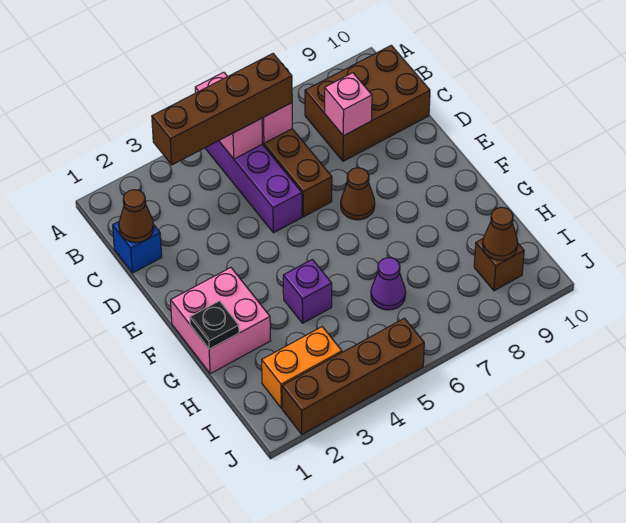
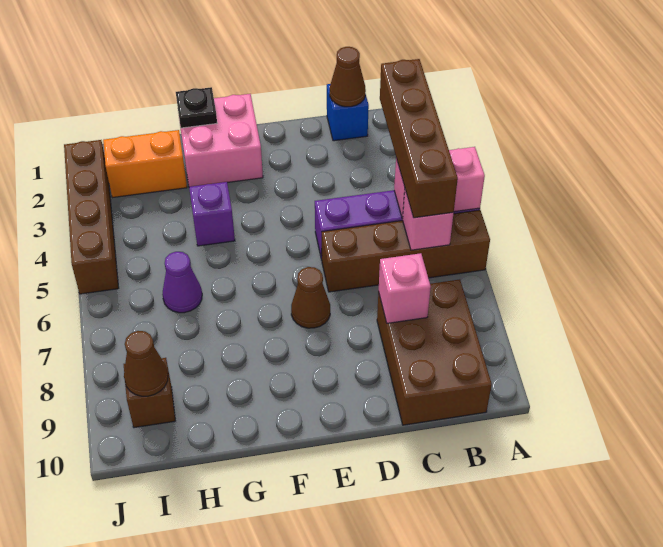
orange 1x2 brick [262,327,342,408] -> orange 1x2 brick turned to [103,130,187,198]

